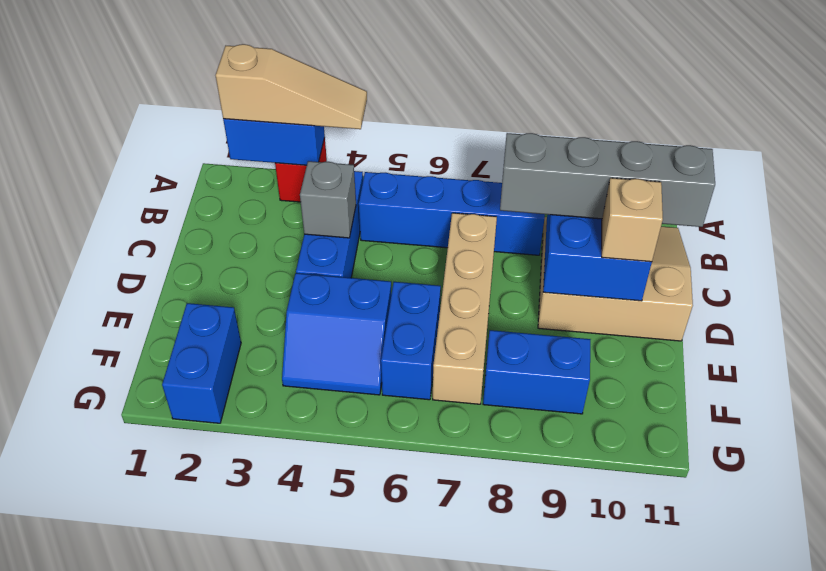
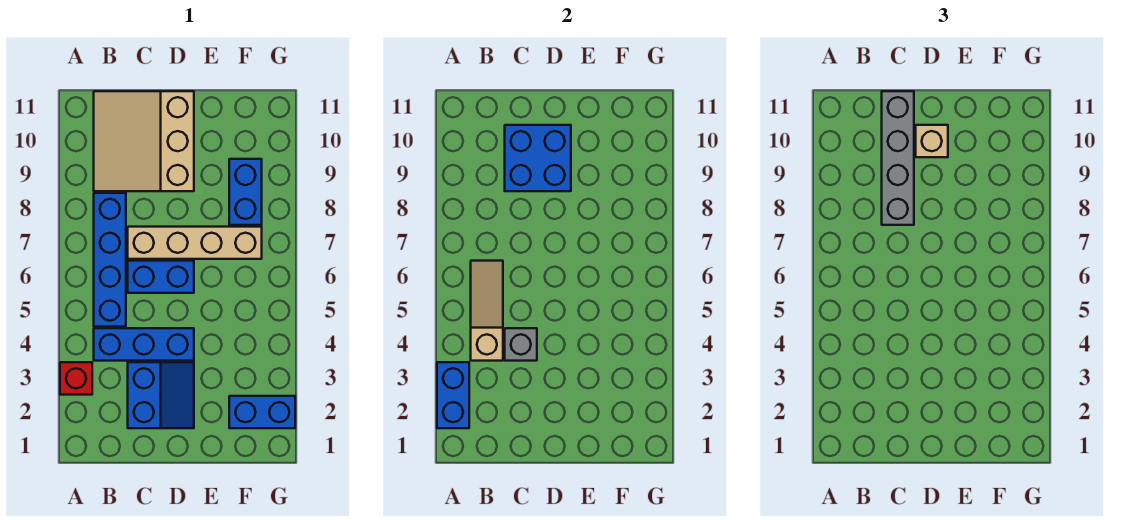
tan 1x3 slope [216,44,367,129] -> tan 1x3 slope moved to [471,261,503,361]
blue 2x2 slope [282,273,391,395] -> blue 2x2 slope moved to [128,362,194,428]
blue 1x2 brick [381,282,441,400] -> blue 1x2 brick moved to [128,261,194,293]

